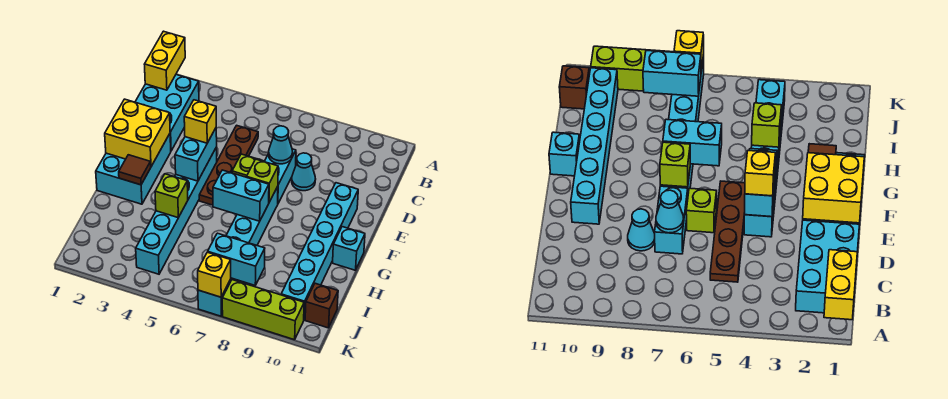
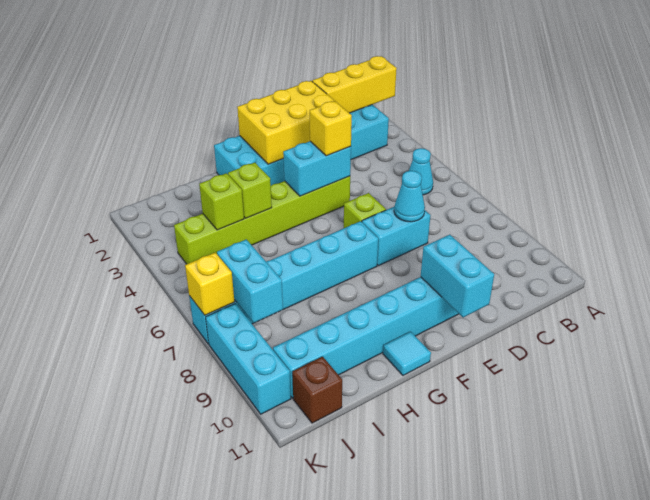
yellow 1x2 brick [144,31,185,90] -> yellow 1x3 brick [312,56,397,113]
brown 1x4 plate [199,125,258,205] -> none
cyan 1x1 cone [292,153,316,191] -> cyan 1x1 cone moved to [409,148,433,195]
yellow 2x2 brick [105,99,170,166] -> yellow 2x3 brick [237,81,335,164]
cyan 1x6 brick [136,147,217,274] -> lime 1x6 brick [174,176,350,264]
lime 1x1 brick [247,159,278,202] -> lime 1x1 brick moved to [199,173,244,230]
brown 1x1 tile [119,155,151,185] -> none
cyan 1x2 brick [213,170,269,221] -> cyan 1x2 brick moved to [421,235,494,318]
cyan 1x1 brick [333,227,365,270] -> cyan 1x1 tile [383,332,431,375]
lime 1x3 brick [222,280,304,340] -> cyan 1x3 brick [206,304,291,414]

